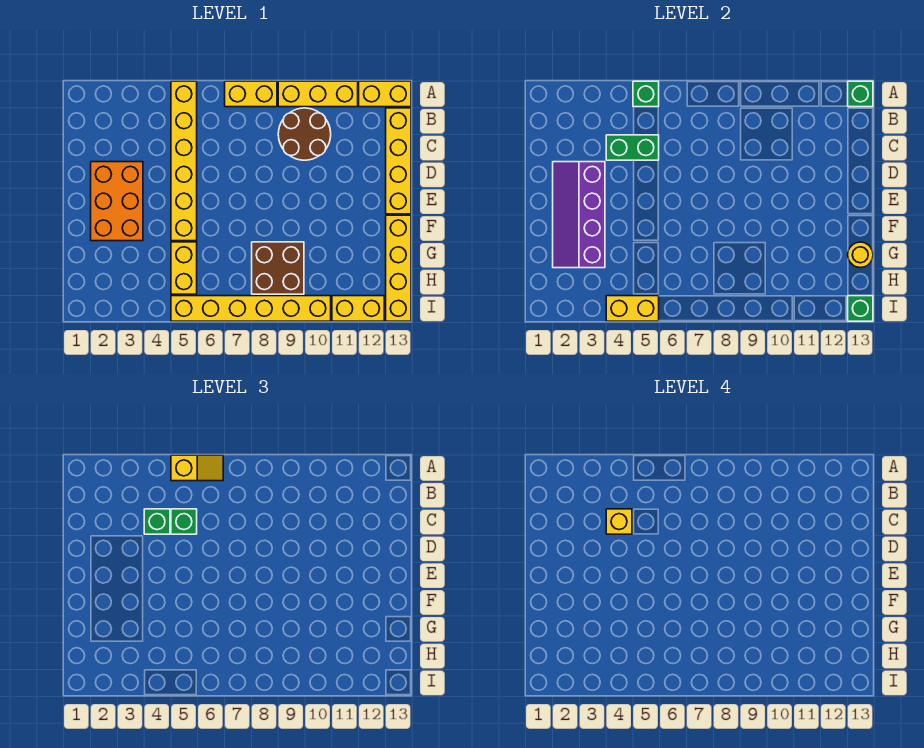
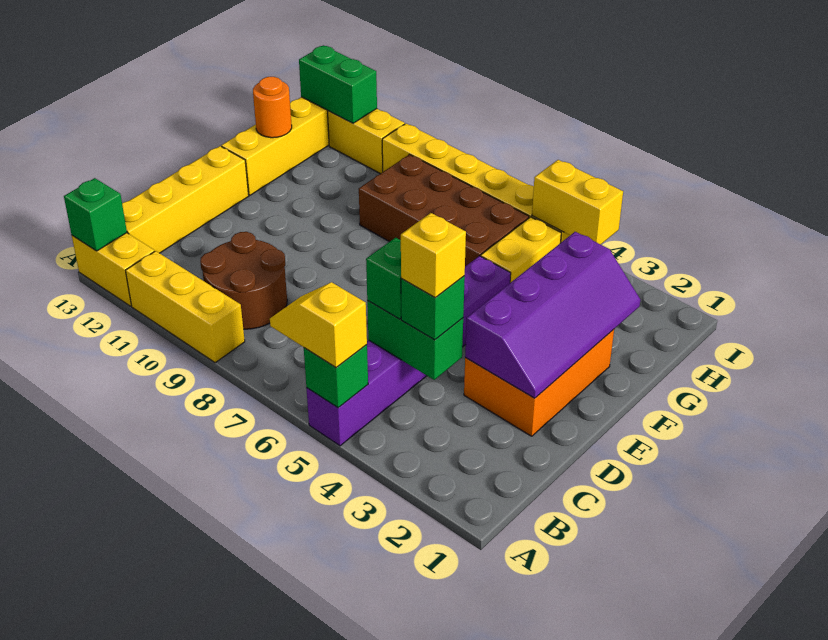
yellow 1x6 brick [171,81,197,241] -> purple 1x6 brick [306,256,511,446]
yellow 1x2 brick [225,81,277,107] -> none
brown 2x2 brick [252,242,304,294] -> brown 2x4 brick [359,154,529,266]
yellow 1x1 round brick [848,242,873,268] -> orange 1x1 round brick [253,77,292,138]
green 1x1 brick [848,296,873,321] -> green 1x2 brick [299,45,377,123]

